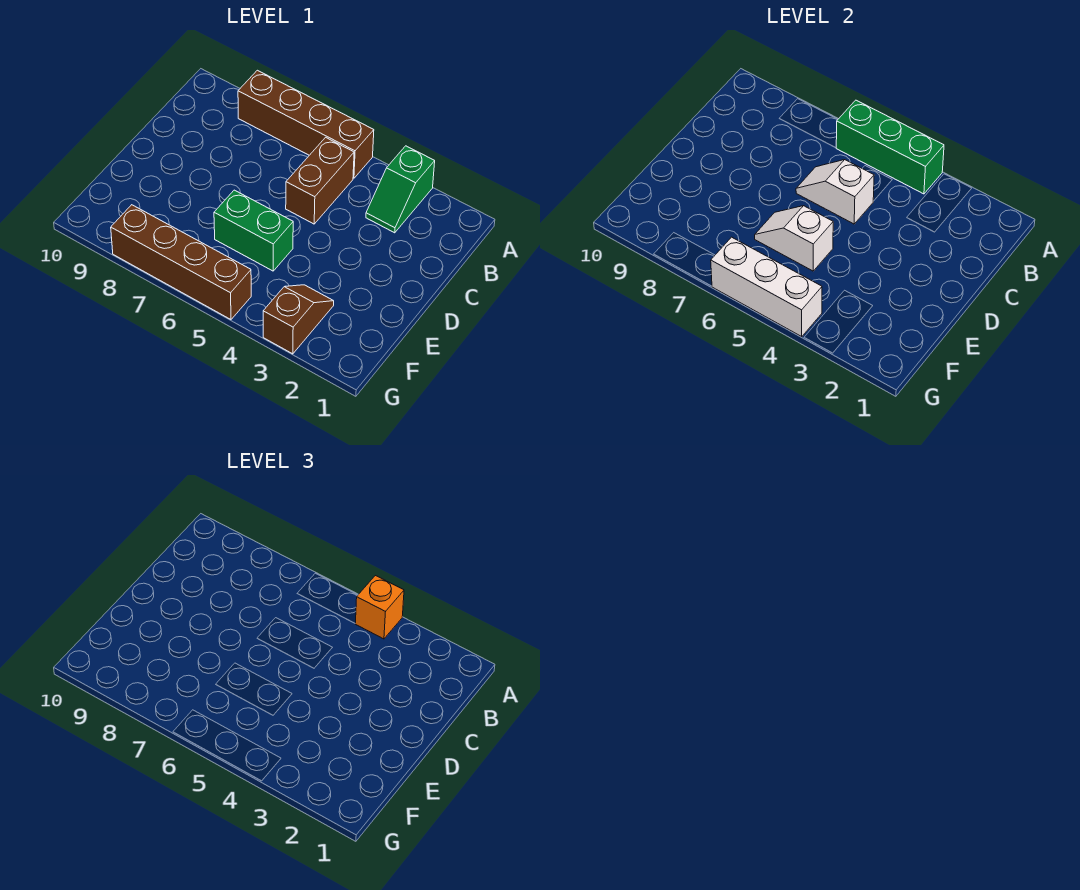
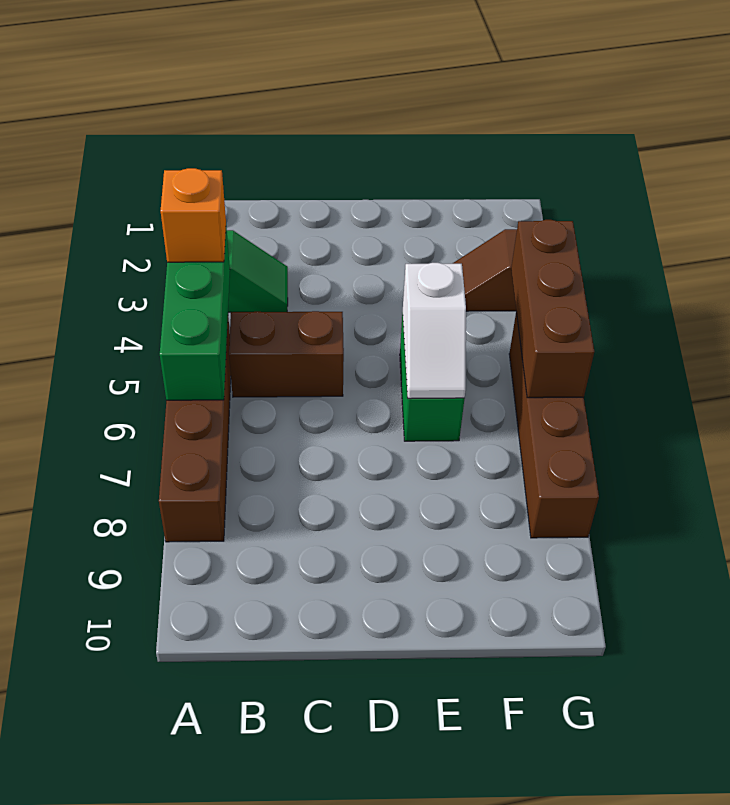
white 1x2 slope [796,160,874,224] -> none
white 1x3 brick [711,237,822,337] -> brown 1x3 brick [511,220,594,398]

